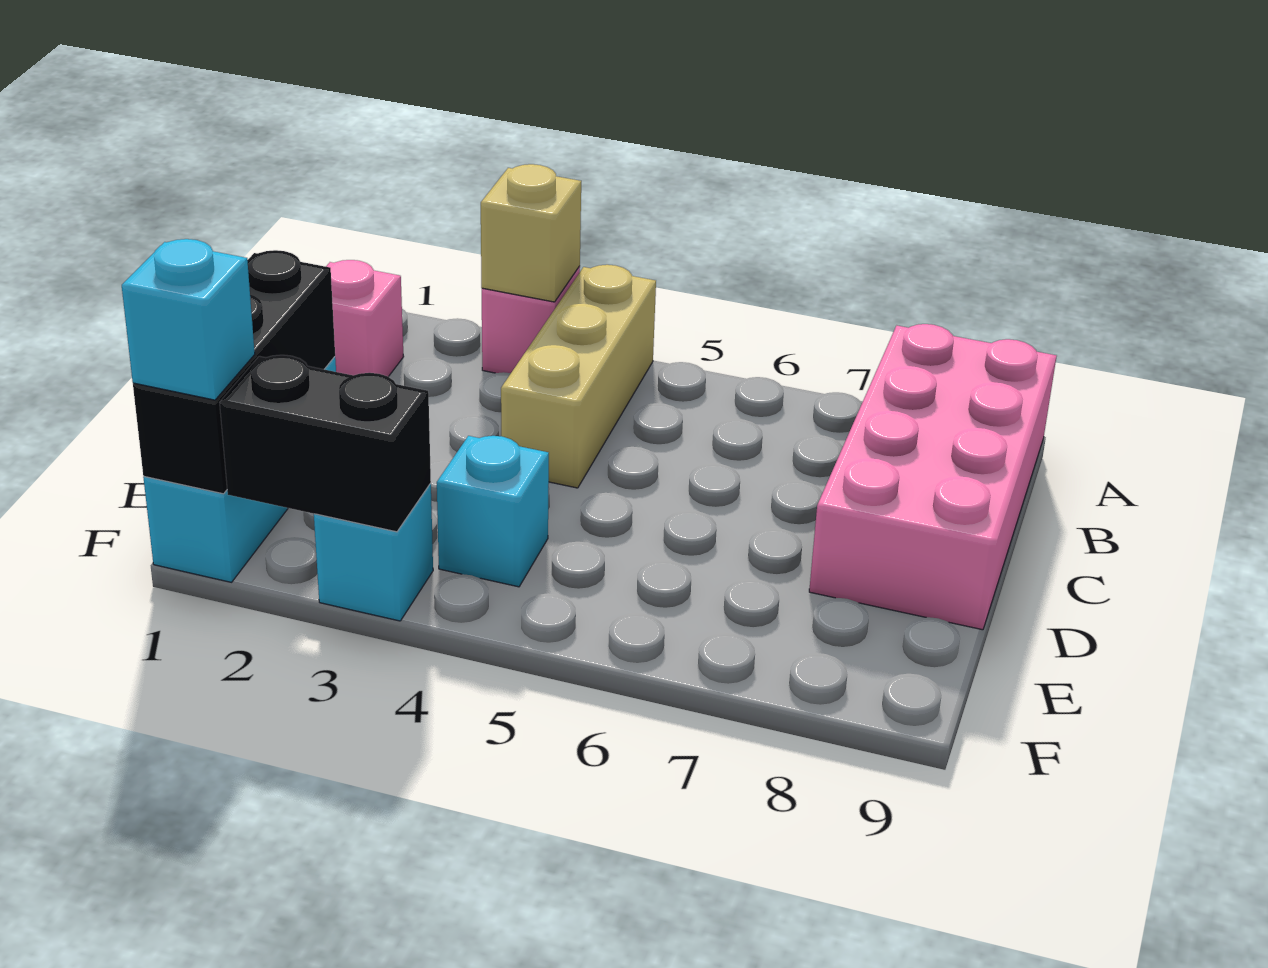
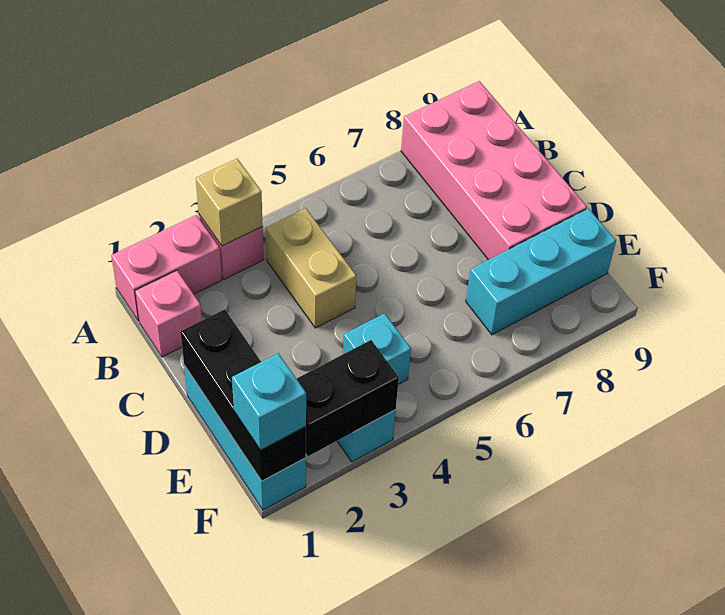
none -> pink 1x2 brick [111,215,222,321]
tan 1x3 brick [501,265,656,488] -> tan 1x2 brick [266,208,356,328]
none -> cyan 1x3 brick [466,209,616,335]

